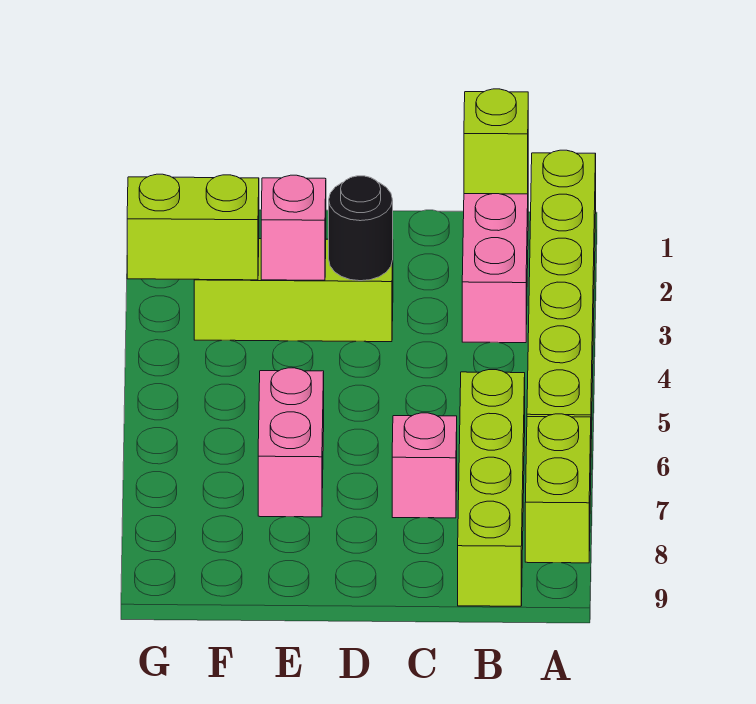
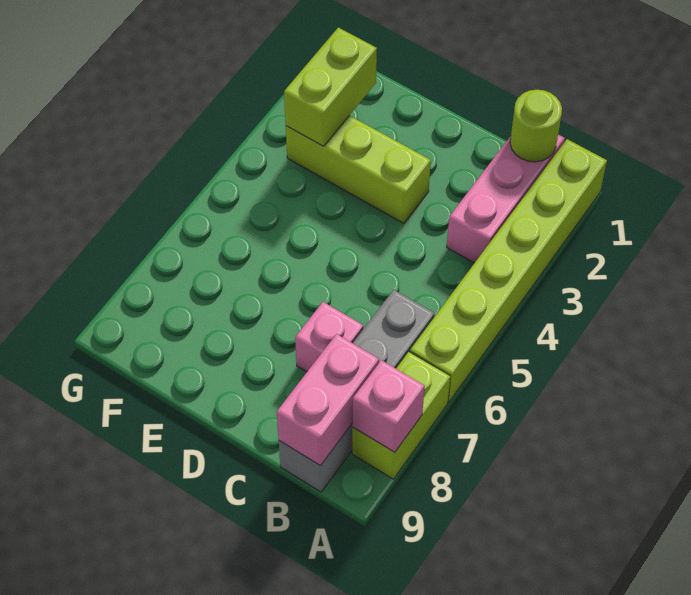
lime 1x1 brick [464,89,528,194] -> lime 1x1 round brick [510,90,562,162]
lime 1x4 brick [458,370,525,606] -> grey 1x4 brick [279,290,434,492]
black 1x1 round brick [329,176,393,281] -> none
pink 1x1 brick [261,175,326,280] -> pink 1x1 brick moved to [352,360,425,452]
pink 1x2 brick [258,368,324,517] -> pink 1x2 brick moved to [277,334,379,466]
lime 1x2 brick [127,174,259,280] -> lime 1x2 brick turned to [284,27,377,146]

